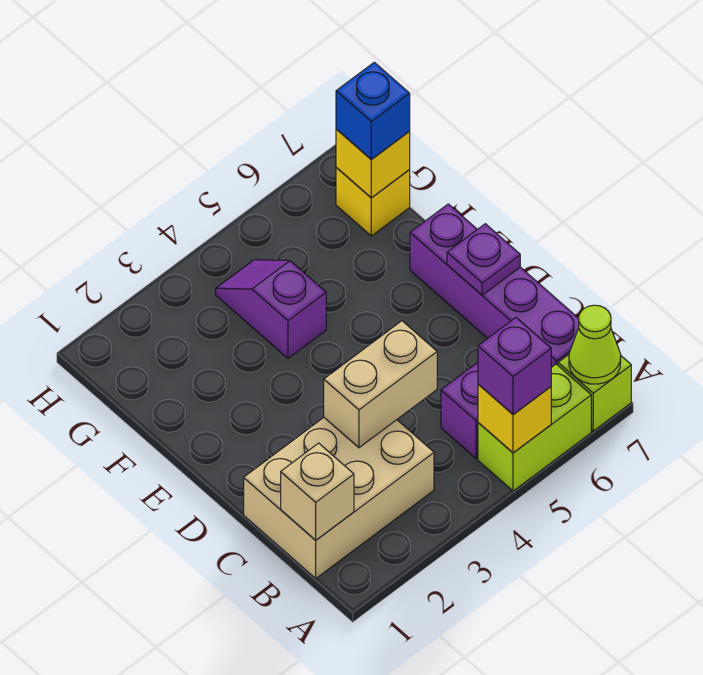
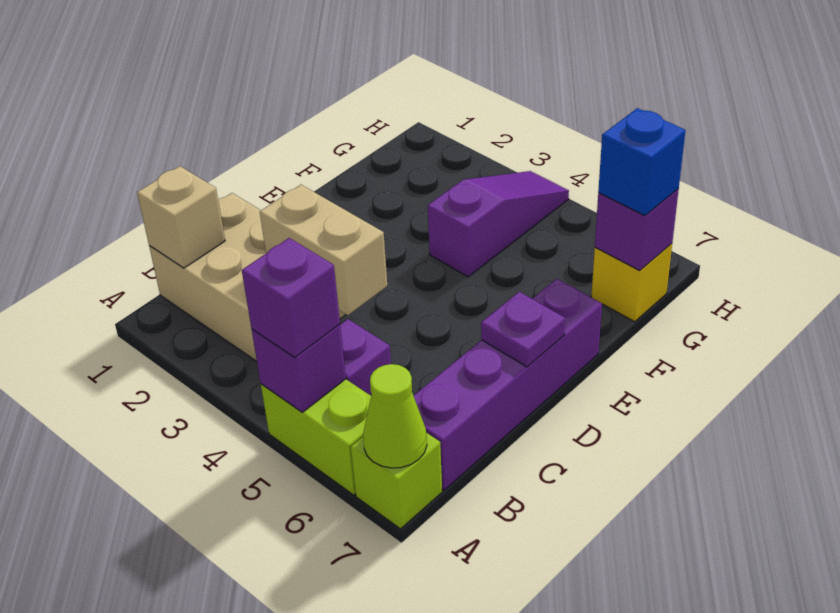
yellow 1x1 brick [478,384,551,453] -> purple 1x1 brick [252,324,346,412]
purple 1x2 slope [216,260,326,358] -> purple 1x3 slope [428,171,569,277]
yellow 1x1 brick [336,129,410,198] -> purple 1x1 brick [595,189,679,270]

